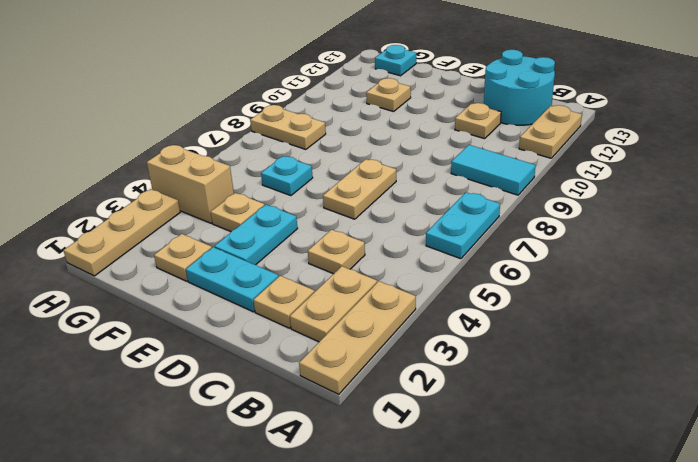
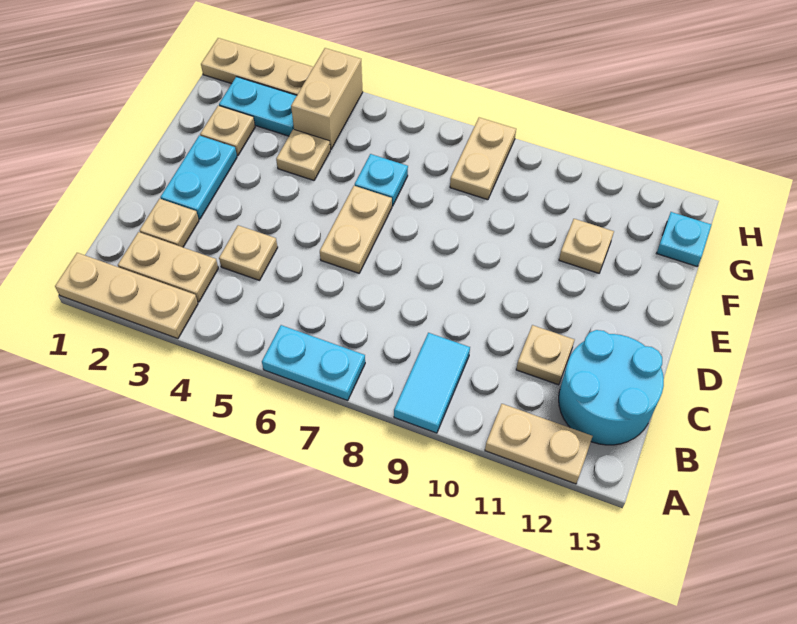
tan 1x2 plate [323,159,396,219] -> tan 1x2 plate turned to [320,186,392,273]
cyan 1x2 plate [214,205,298,265] -> cyan 1x2 plate moved to [219,77,297,136]

